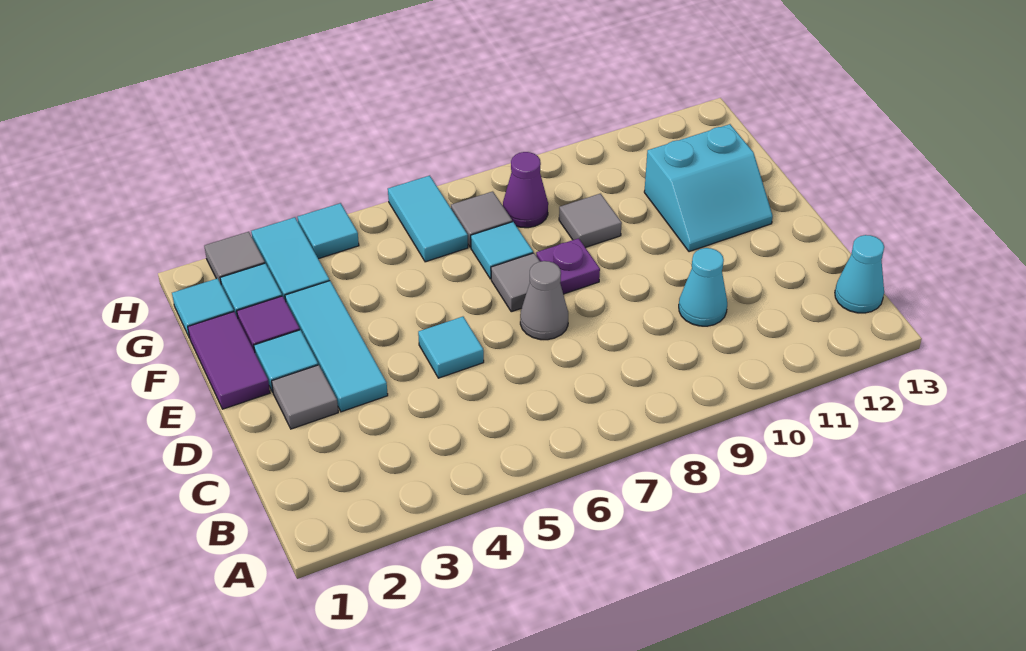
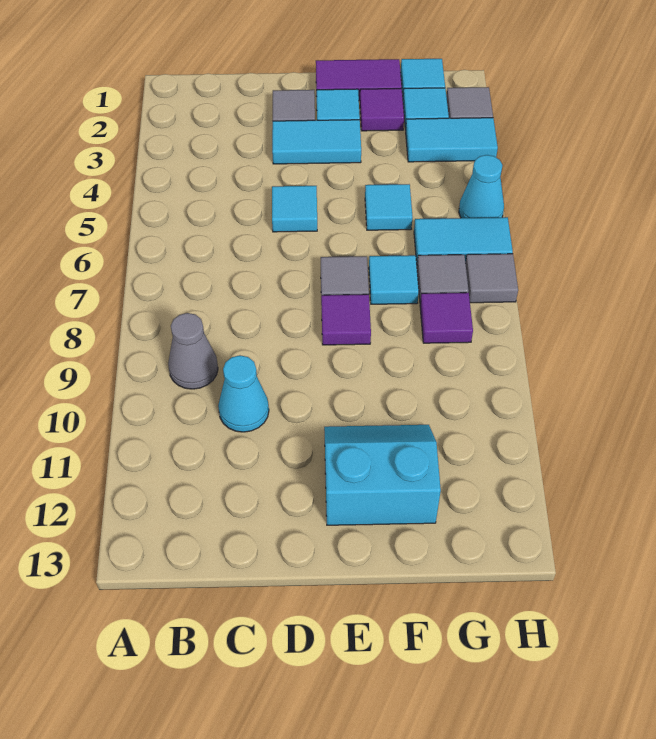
cyan 1x1 cone [835,235,884,313] -> cyan 1x1 cone moved to [459,155,504,218]
cyan 1x3 tile [285,281,388,412] -> cyan 1x2 tile [272,120,361,164]
grey 1x1 cone [520,261,568,340] -> grey 1x1 cone moved to [168,313,218,389]
purple 1x1 plate [536,238,600,294] -> purple 1x1 tile [321,294,371,345]
cyan 2x2 slope [644,124,773,252] -> cyan 2x2 slope turned to [324,425,441,525]
grey 1x1 tile [559,194,622,248] -> grey 1x1 tile moved to [465,254,518,303]
purple 1x1 cone [503,152,548,228] -> purple 1x1 tile [420,293,473,343]
cyan 1x1 tile [297,203,359,259] -> cyan 1x1 tile moved to [365,184,412,230]

